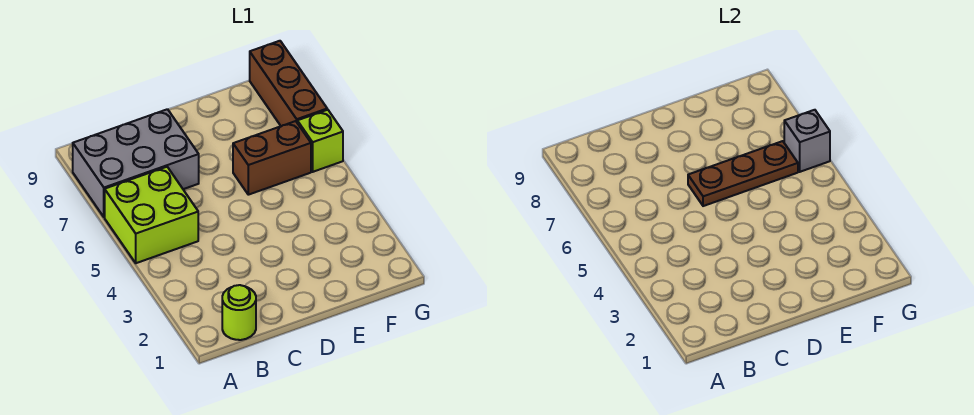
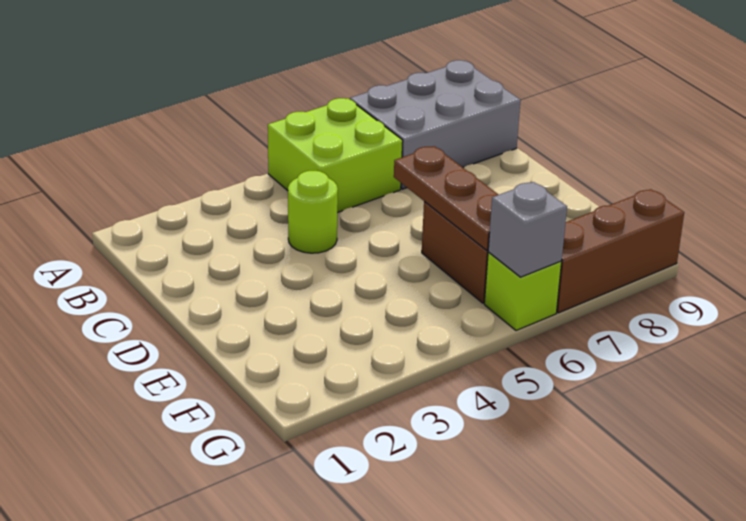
grey 2x3 brick [73,109,199,217] -> grey 2x3 brick turned to [350,60,520,189]
lime 1x1 round brick [222,285,256,340] -> lime 1x1 round brick moved to [288,171,338,253]

